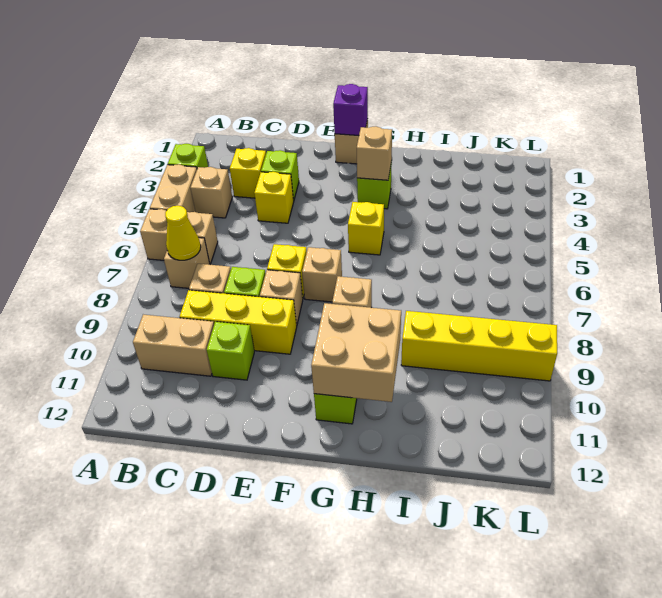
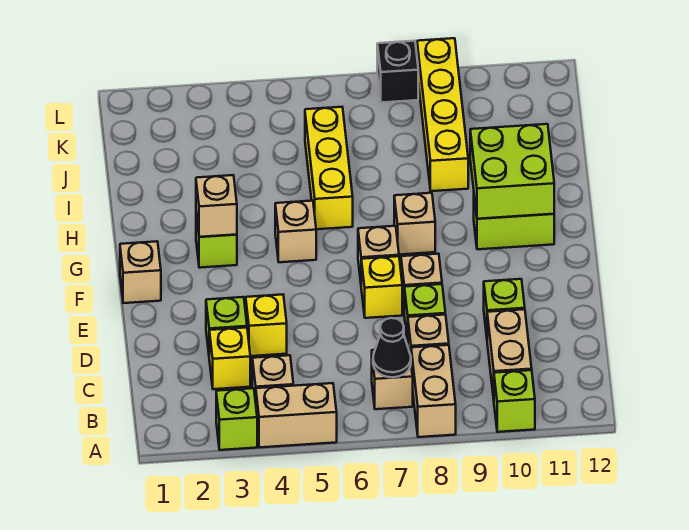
tan 1x2 brick [140,209,218,264] -> tan 1x2 brick moved to [411,345,456,437]
none -> lime 1x1 brick [494,370,535,432]
yellow 1x1 cone [165,206,201,260] -> black 1x1 cone [373,318,411,377]
yellow 1x3 brick [180,290,297,354] -> yellow 1x3 brick moved to [305,107,353,229]
purple 1x1 brick [333,84,368,136] -> none
yellow 1x1 brick [348,202,384,255] -> tan 1x1 brick [275,201,316,262]
tan 2x2 brick [311,303,401,402] -> lime 2x2 brick [470,124,554,219]
none -> black 1x1 brick [377,41,418,103]

